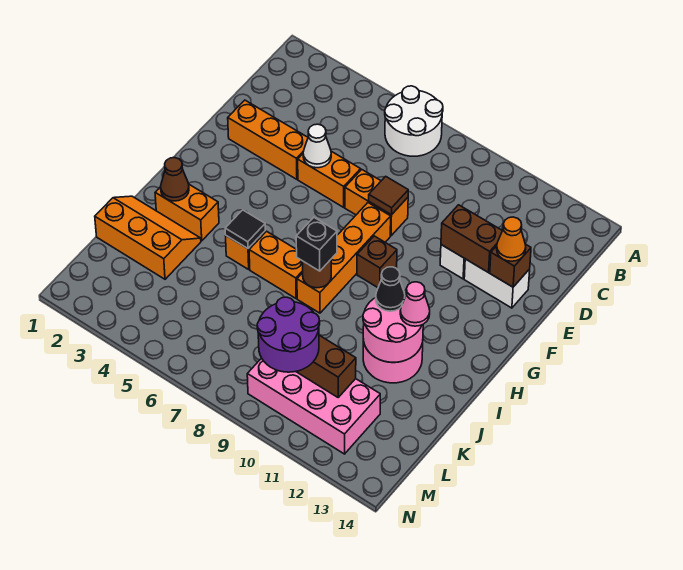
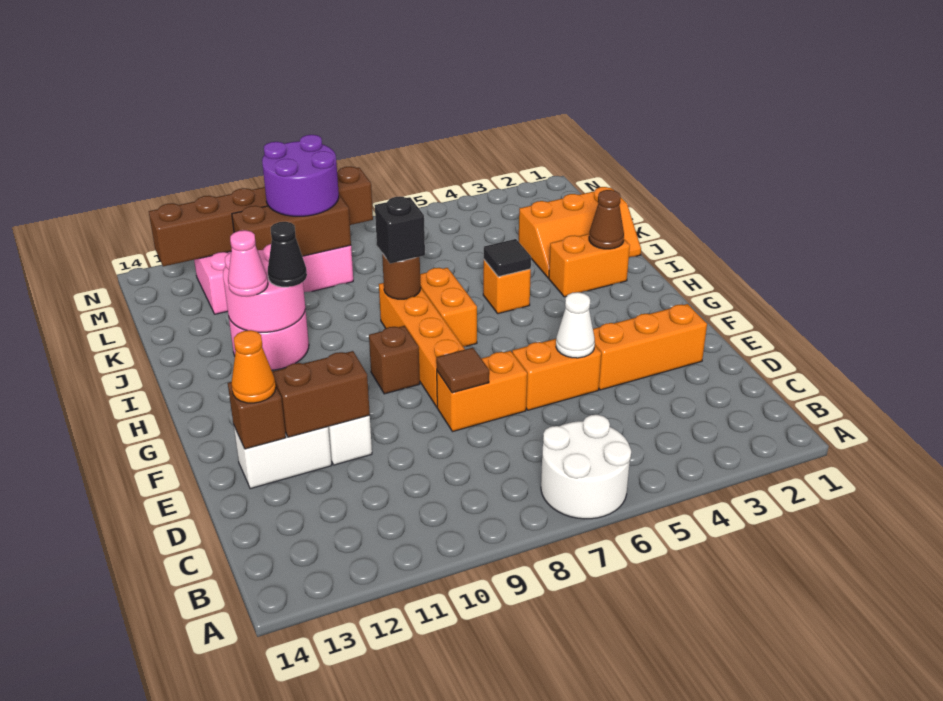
orange 1x2 brick [249,231,303,298] -> orange 1x2 brick turned to [420,268,477,346]
none -> brown 1x6 brick [149,166,373,266]

